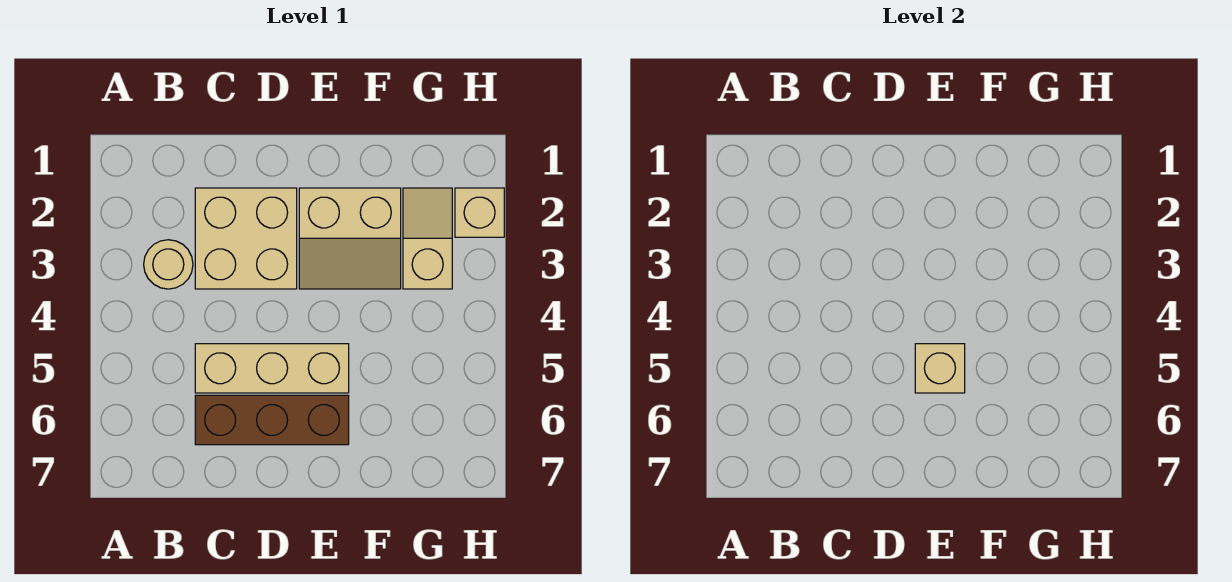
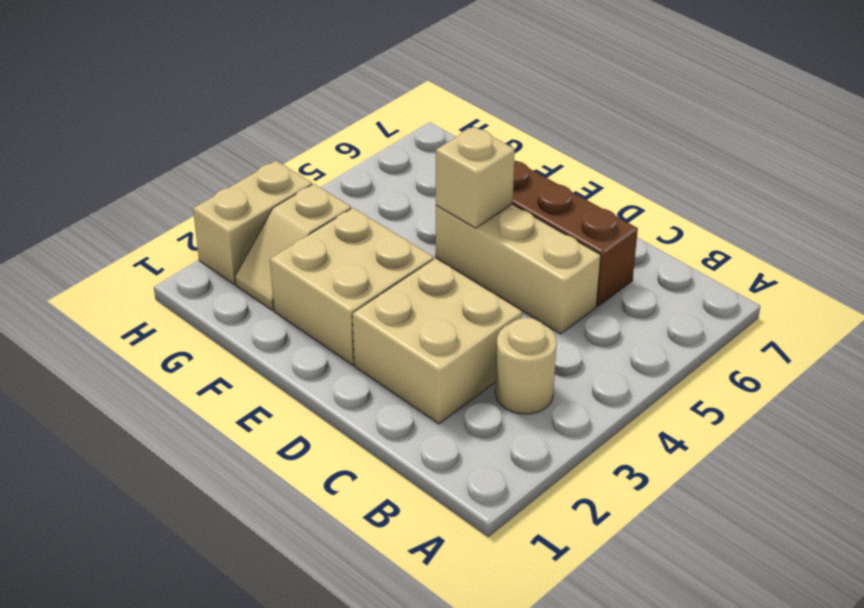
tan 2x2 slope [299,188,401,289] -> tan 2x2 brick [270,208,433,365]
tan 1x1 brick [455,188,504,237] -> tan 1x2 brick [193,161,312,284]

